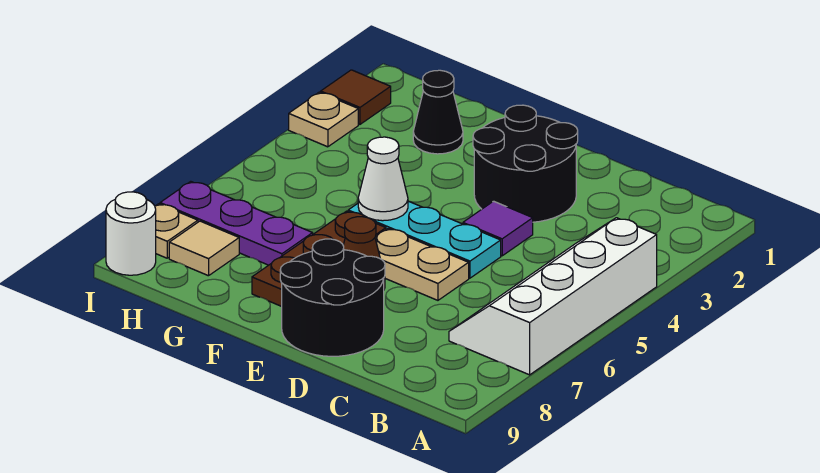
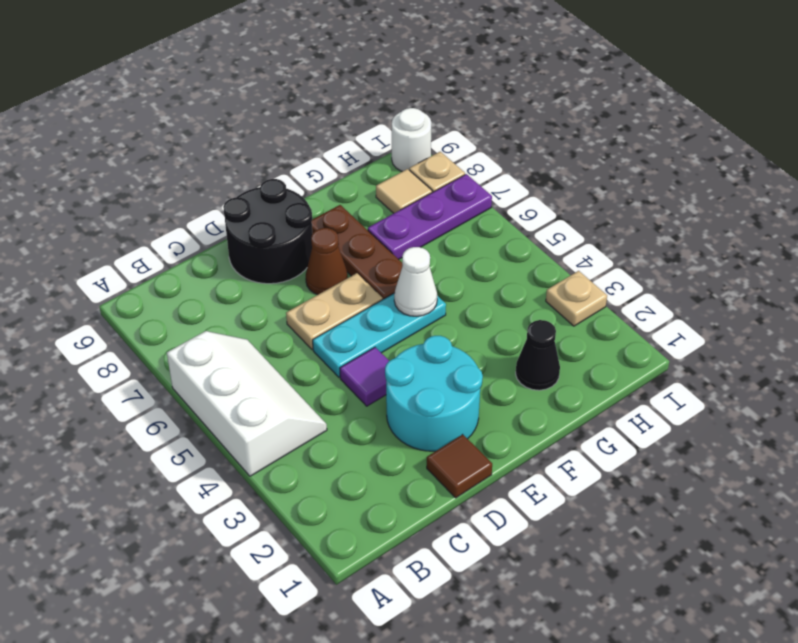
white 2x4 slope [449,218,657,375] -> white 2x3 slope [167,331,327,476]
black 2x2 round brick [473,105,578,222] -> cyan 2x2 round brick [385,336,483,451]
brown 1x1 tile [321,70,391,124] -> brown 1x1 tile moved to [427,434,492,498]

